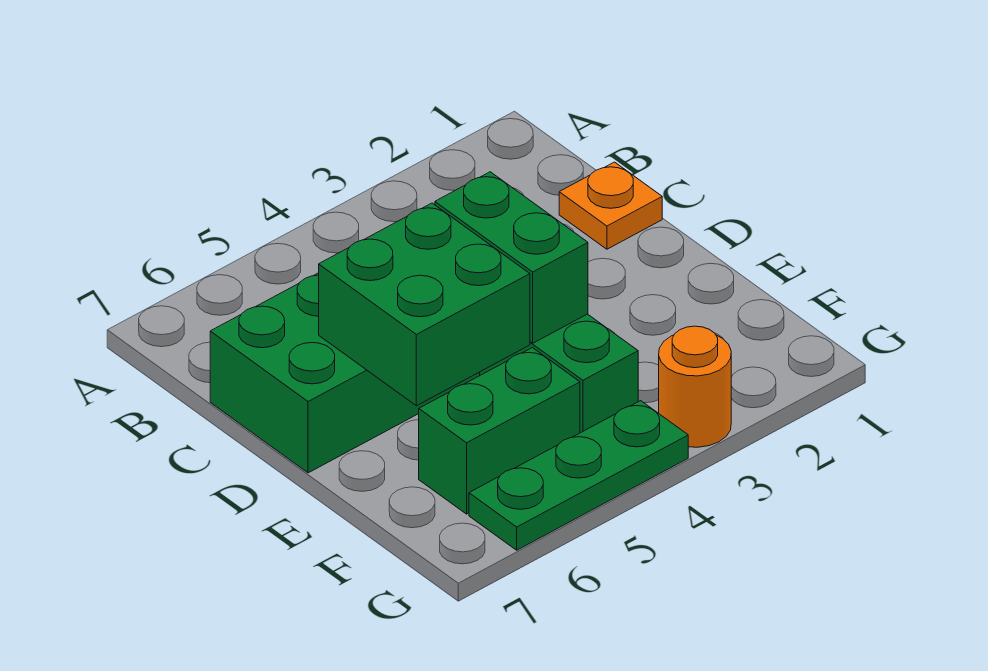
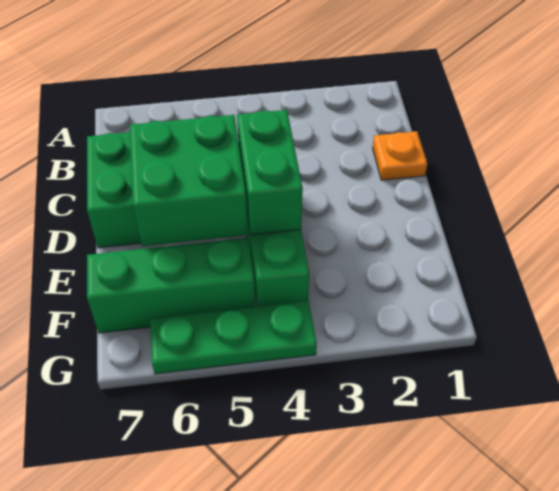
green 1x2 brick [419,348,580,514] -> green 1x3 brick [87,238,255,333]
orange 1x1 round brick [659,326,731,447] -> none

